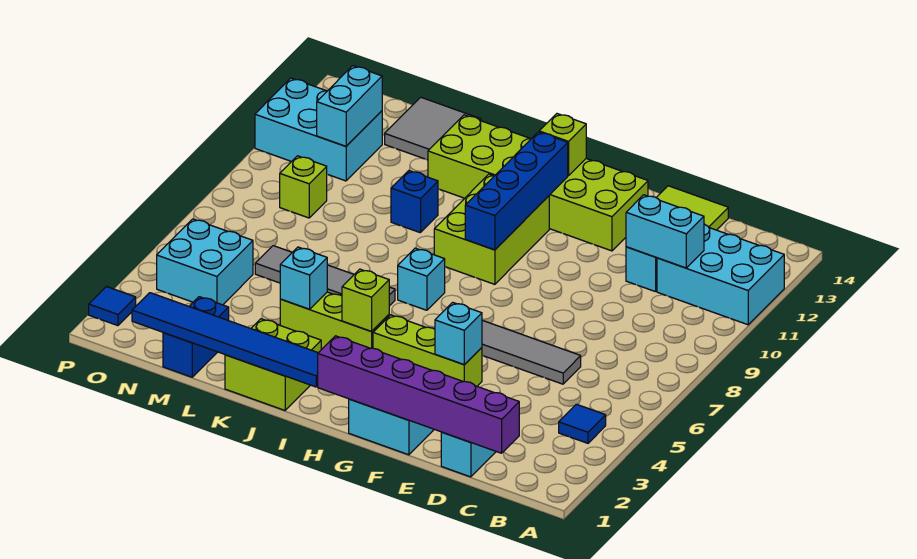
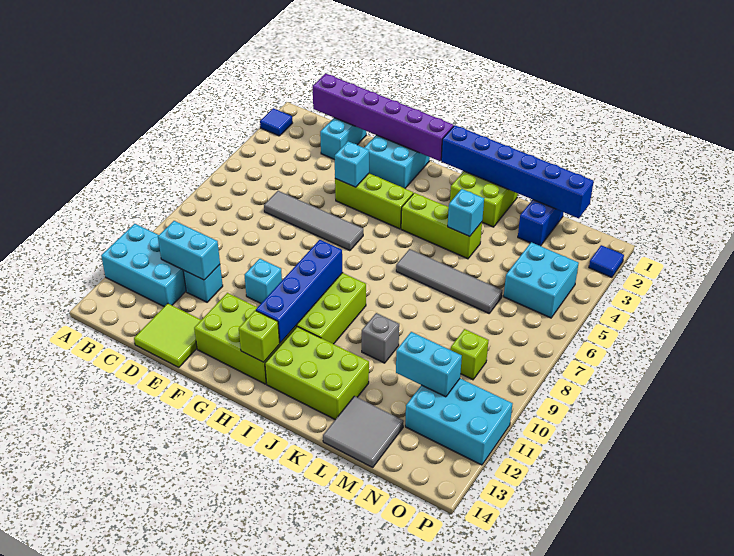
blue 1x1 tile [559,404,606,443] -> blue 1x1 tile moved to [260,108,292,136]
blue 1x6 tile [132,293,318,387] -> blue 1x6 brick [441,125,594,218]
lime 1x1 brick [342,269,389,331] -> none
cyan 1x1 brick [398,248,445,310] -> cyan 1x1 brick moved to [245,259,282,303]
blue 1x1 brick [391,171,438,233] -> grey 1x1 brick [362,313,399,363]
cyan 1x2 brick [317,66,382,146] -> cyan 1x2 brick turned to [396,332,462,397]

